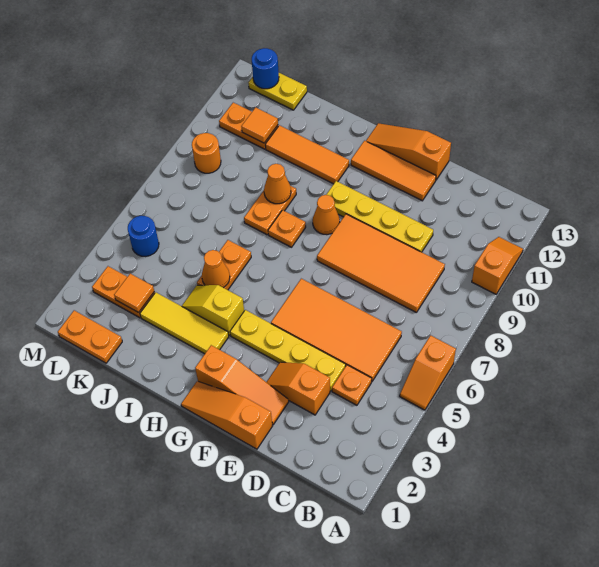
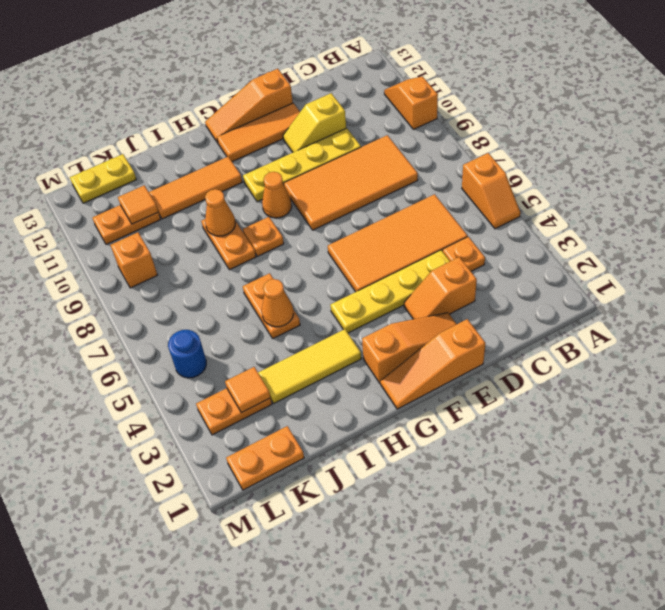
yellow 1x2 slope [182,285,244,336] -> yellow 1x2 slope moved to [283,93,346,152]
orange 1x1 round brick [192,133,221,173] -> orange 1x1 brick [110,232,157,288]
blue 1x1 round brick [252,48,279,89] -> none

